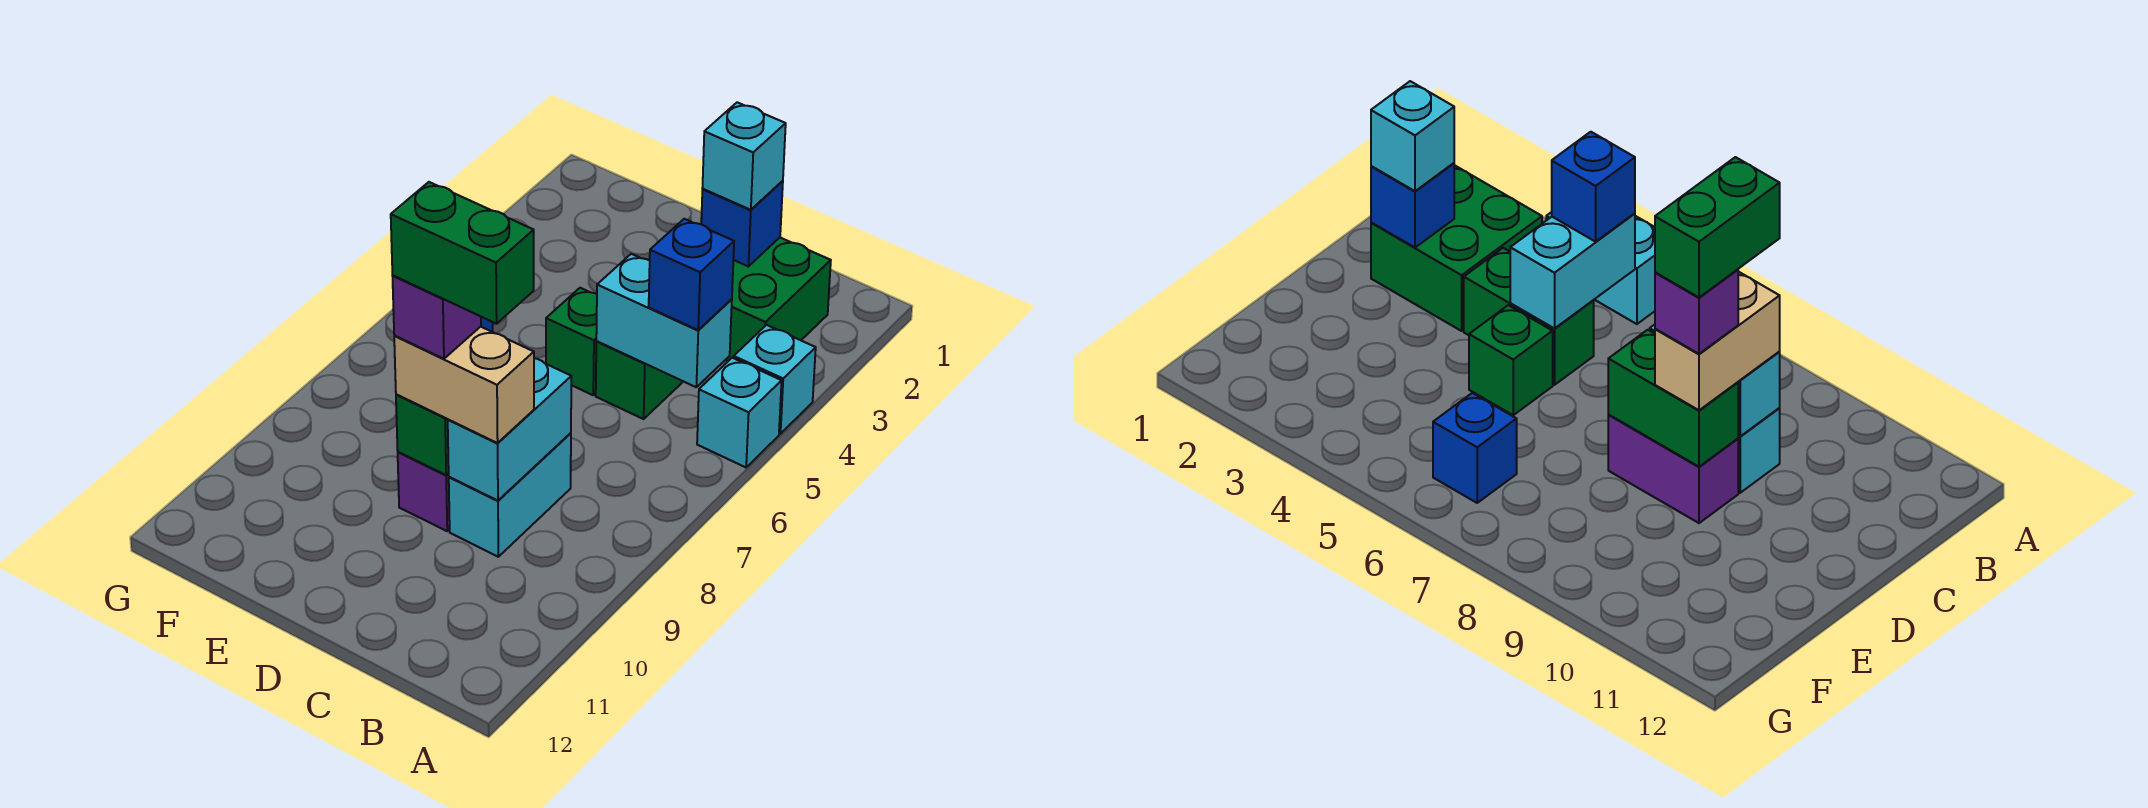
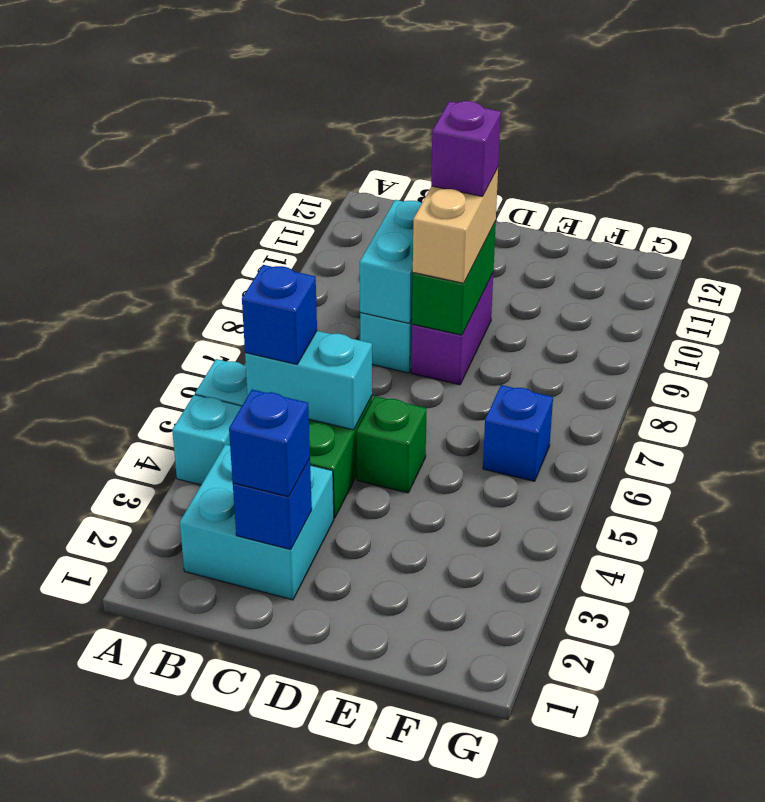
green 2x2 brick [726,238,831,361] -> cyan 2x2 brick [180,445,334,600]
cyan 1x1 brick [703,102,786,210] -> blue 1x1 brick [229,390,310,497]
tan 1x2 brick [394,327,534,443] -> tan 1x2 brick turned to [413,168,498,283]
green 1x2 brick [391,182,534,324] -> none

